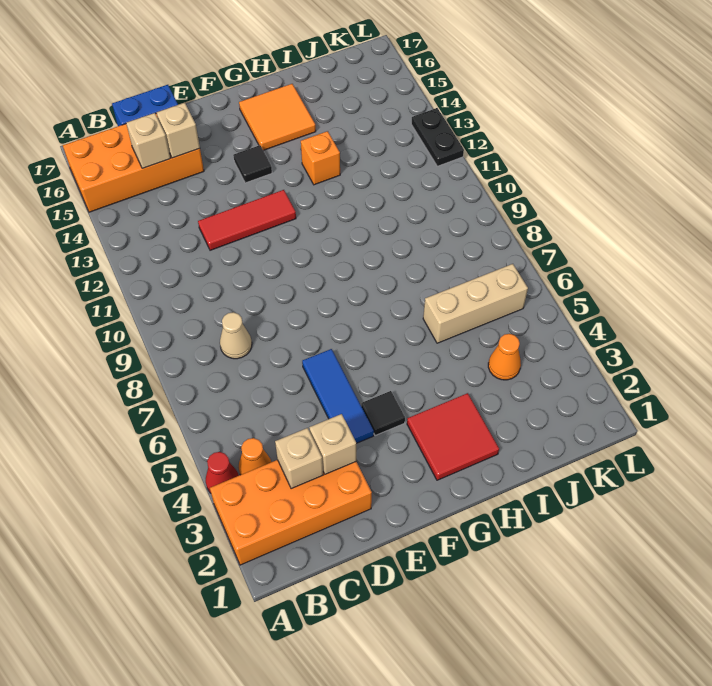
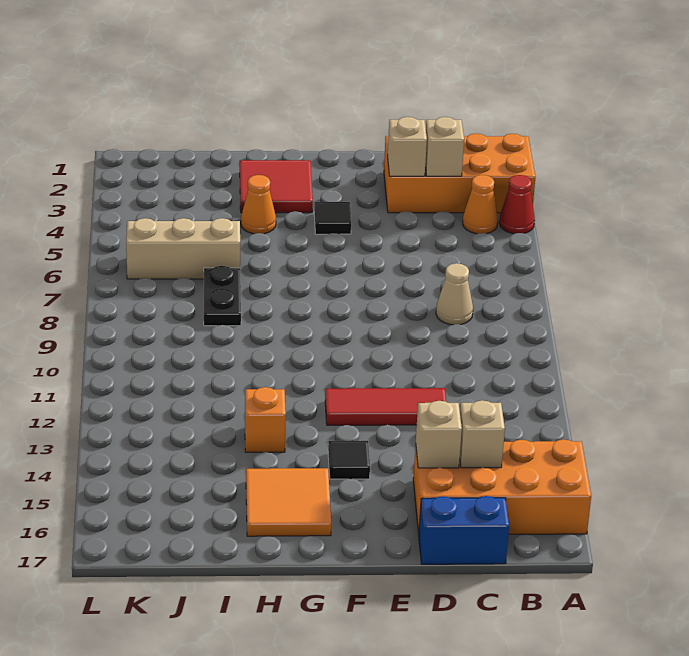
blue 1x3 tile [302,349,374,443] -> none
orange 1x1 cone [488,334,521,380] -> orange 1x1 cone moved to [241,175,276,234]
black 1x2 plate [411,108,464,166] -> black 1x2 plate moved to [204,266,241,326]

